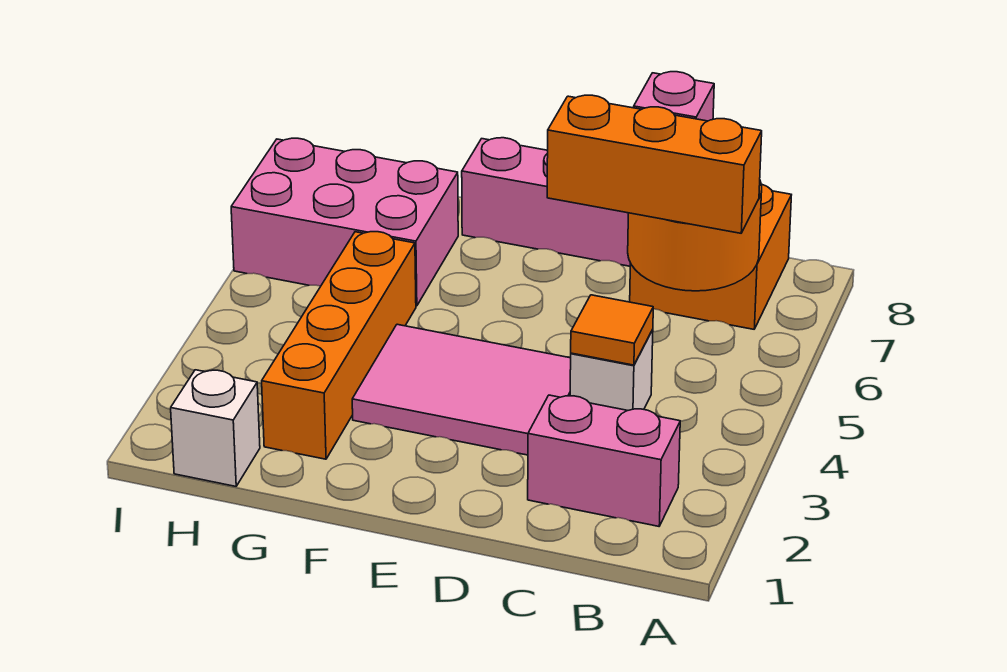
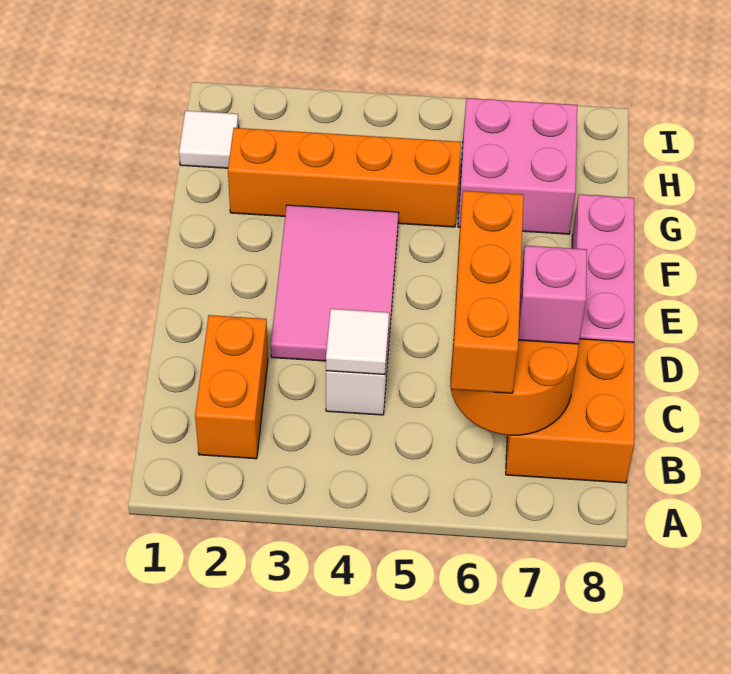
pink 1x2 brick [528,395,680,526] -> orange 1x2 brick [195,315,268,459]
orange 1x1 tile [571,295,653,365] -> white 1x1 tile [326,309,389,375]
pink 2x3 brick [231,138,458,306] -> pink 2x2 brick [458,98,577,234]
white 1x1 brick [171,370,260,486] -> white 1x1 tile [179,111,239,168]

